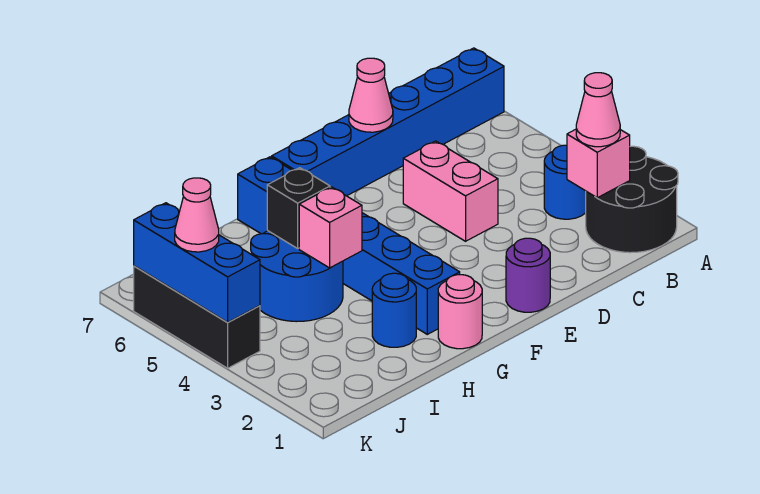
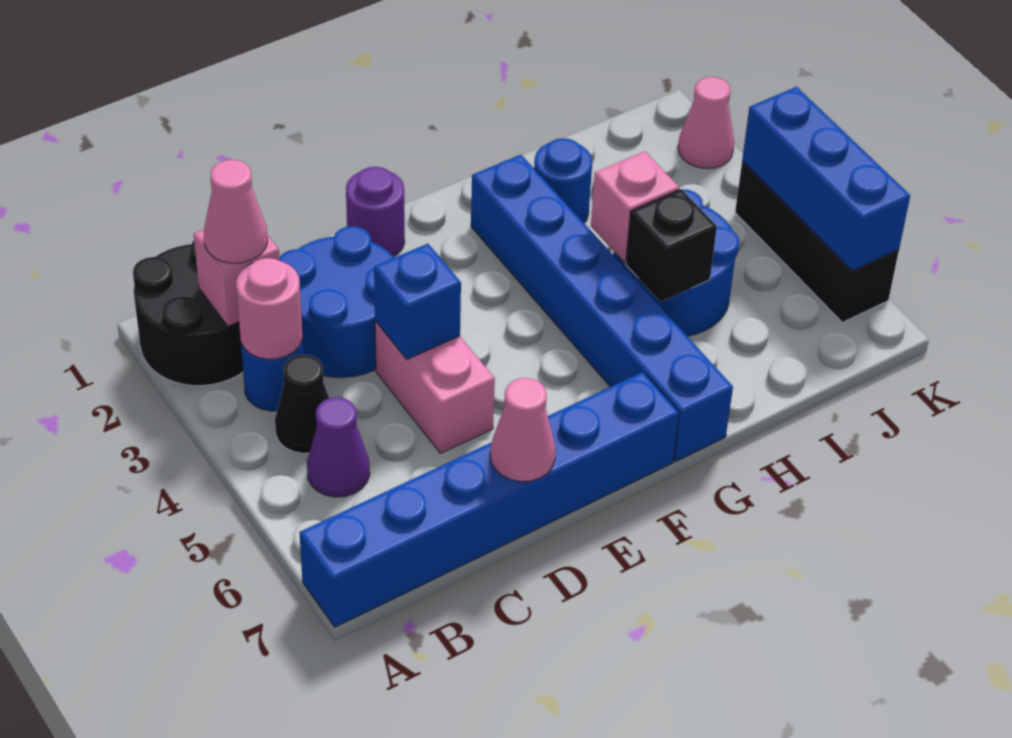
none -> black 1x1 cone [275,355,329,453]
none -> purple 1x1 cone [307,397,370,497]
none -> blue 2x2 round brick [279,226,394,377]
none -> blue 1x1 brick [374,244,461,359]
pink 1x1 round brick [438,275,482,349] -> pink 1x1 round brick moved to [236,258,303,359]
pink 1x1 cone [175,178,219,252] -> pink 1x1 cone moved to [678,77,734,168]

